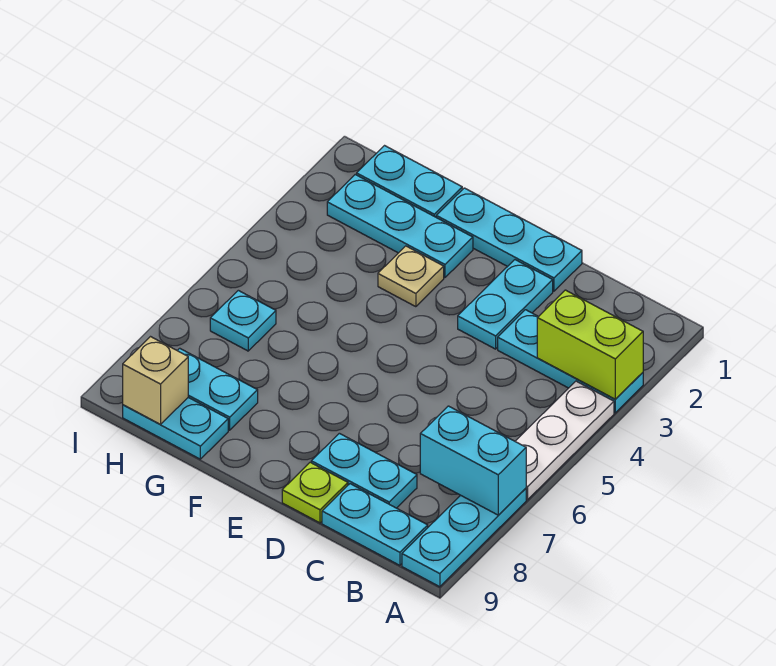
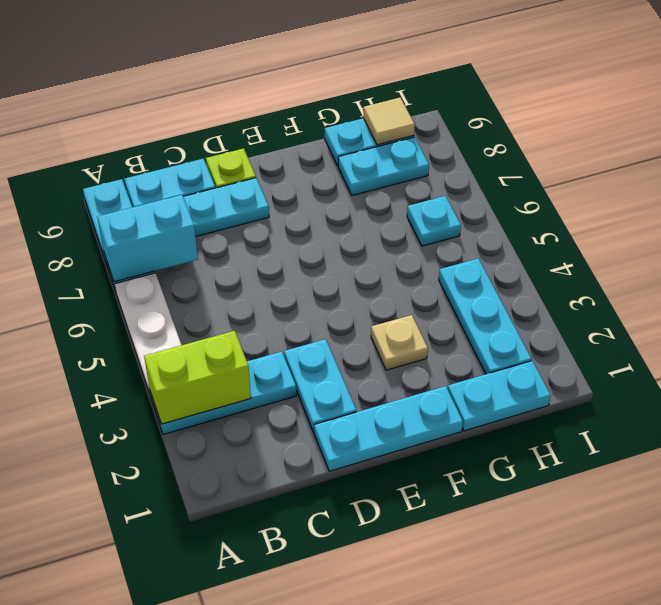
cyan 1x3 plate [327,175,473,278] -> cyan 1x3 plate turned to [439,259,532,374]
tan 1x1 brick [123,337,188,424] -> tan 1x1 tile [363,98,415,145]

